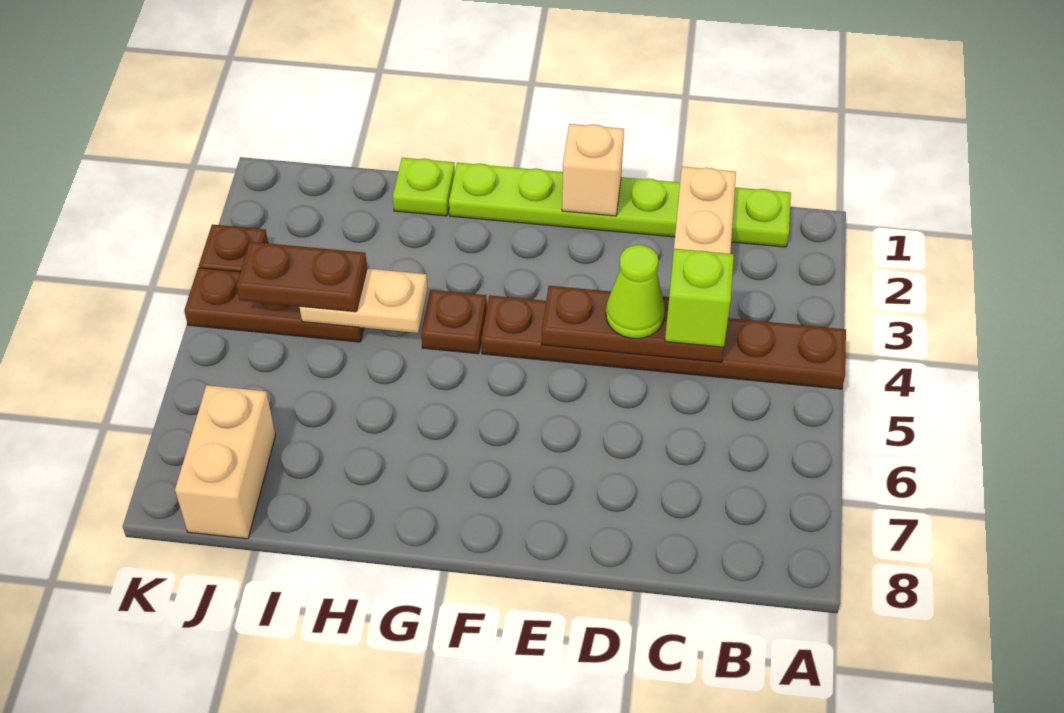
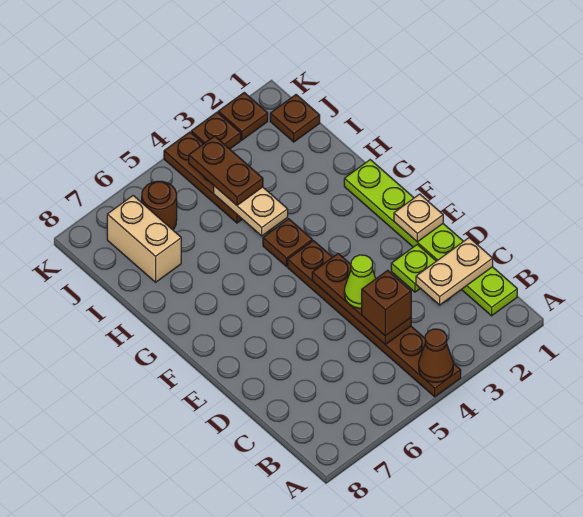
none -> brown 1x1 cone [419,329,453,382]
lime 1x1 brick [665,249,734,347] -> brown 1x1 brick [362,270,411,336]
tan 1x1 brick [562,124,624,216] -> tan 1x1 plate [394,194,443,242]
lime 1x1 plate [393,158,455,216] -> lime 1x1 plate moved to [391,245,436,292]
none -> brown 1x1 plate [270,95,320,142]
none -> brown 1x1 round brick [142,181,177,230]
tan 1x2 brick [175,385,275,539] -> tan 1x2 brick turned to [107,196,181,282]
none -> brown 1x1 plate [218,93,268,140]

